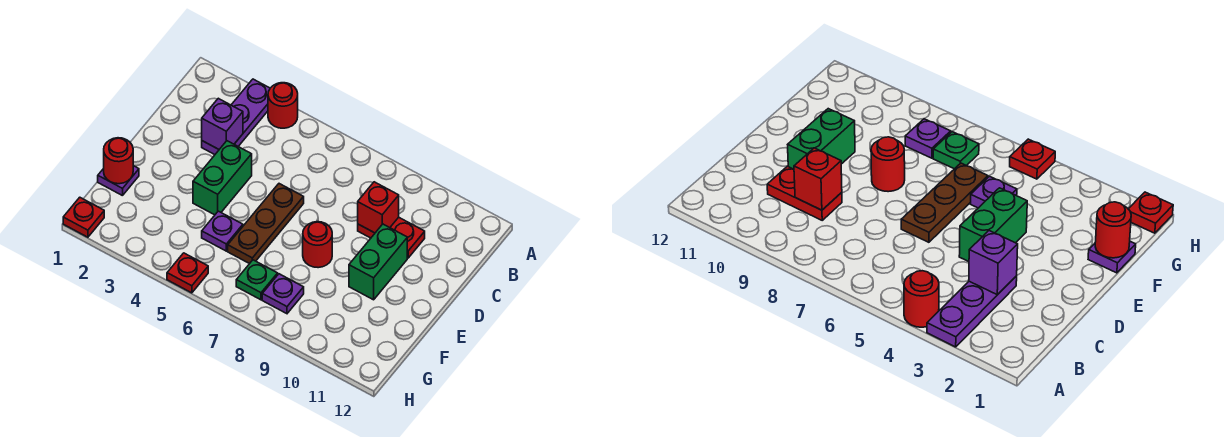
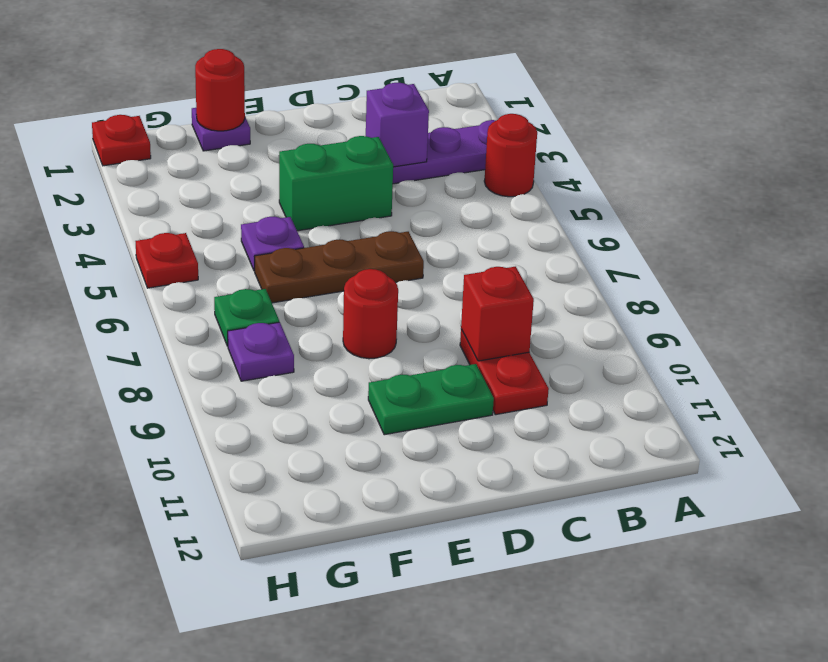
green 1x2 brick [349,224,407,300] -> green 1x2 plate [368,364,494,435]

